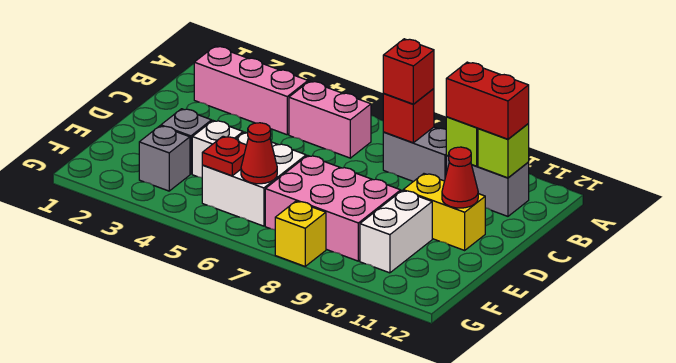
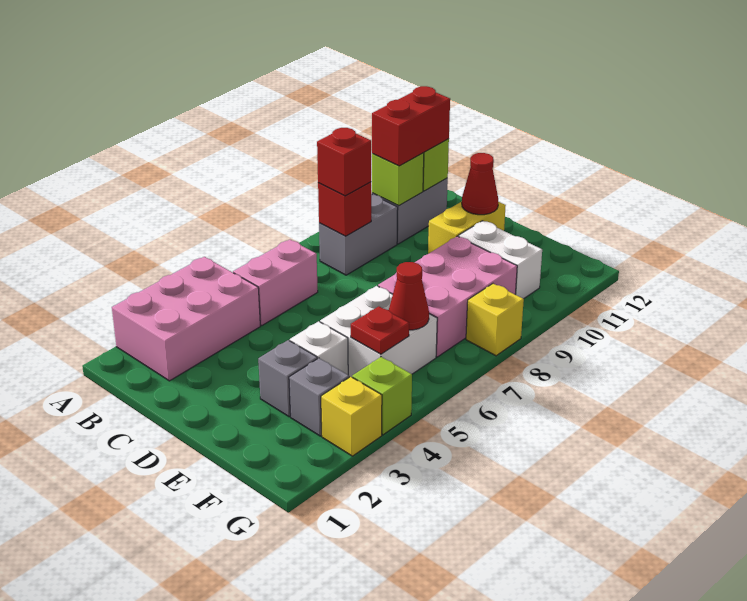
pink 1x3 brick [194,46,308,135] -> pink 2x3 brick [112,257,260,381]
none -> yellow 1x1 brick [321,377,382,456]
none -> lime 1x1 brick [352,357,412,435]

